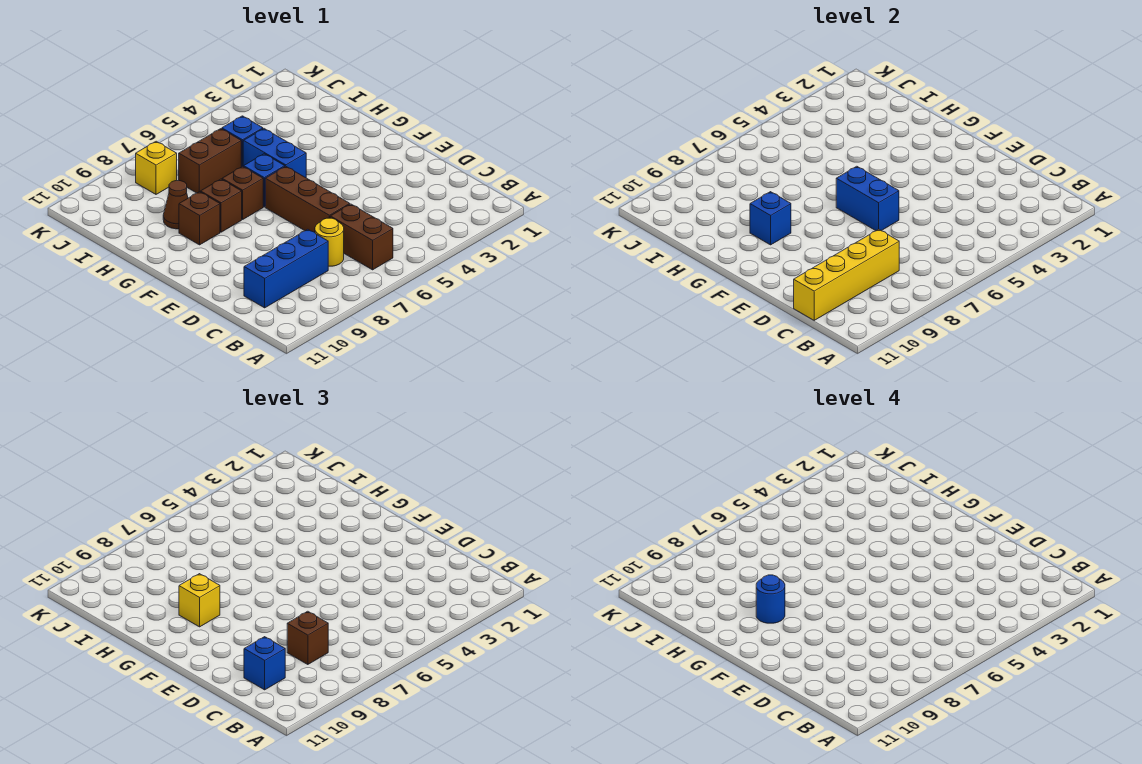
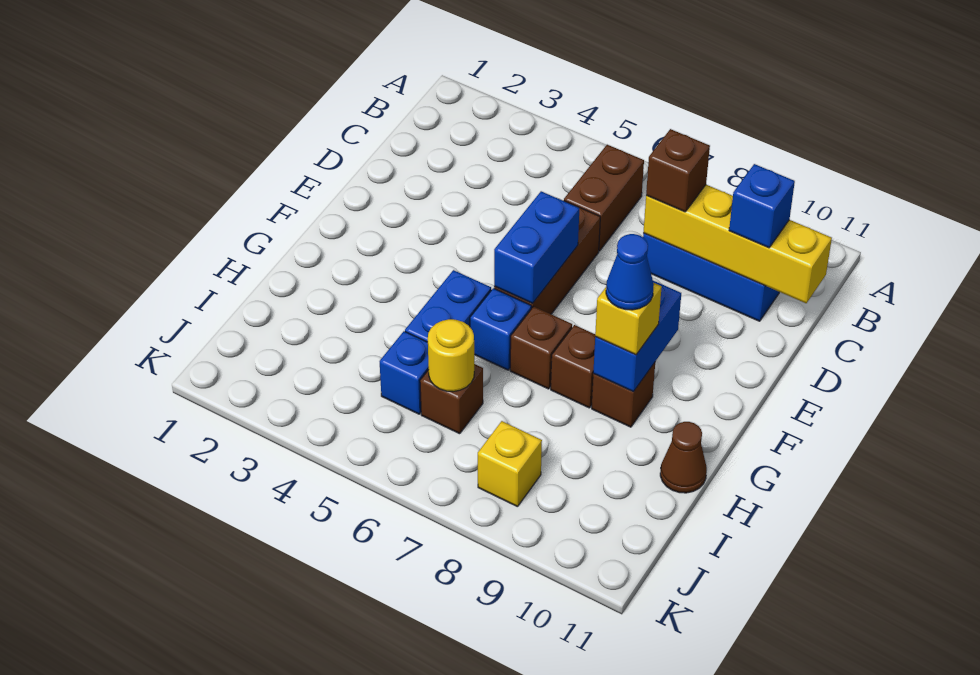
yellow 1x1 round brick [315,218,344,266] -> yellow 1x1 round brick moved to [428,319,474,392]
blue 1x1 brick [750,192,791,245] -> blue 1x2 brick [593,281,681,392]
blue 1x1 round brick [756,575,785,623] -> blue 1x1 cone [606,234,654,310]
brown 1x1 cone [163,181,188,229] -> brown 1x1 cone moved to [660,422,707,493]
brown 1x2 brick [179,129,241,193] -> brown 1x1 brick [420,364,483,434]

